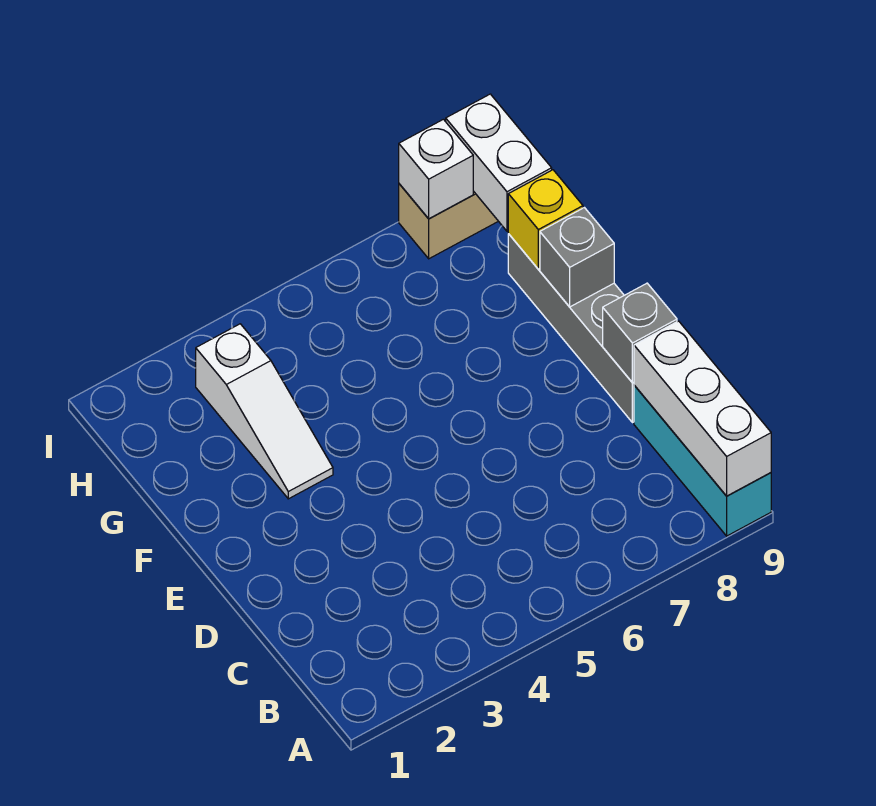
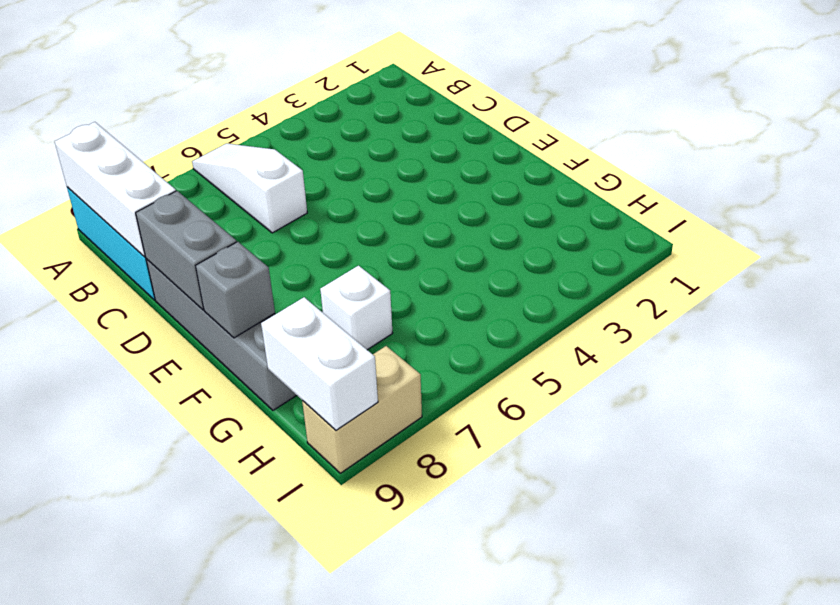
grey 1x1 brick [603,283,677,383] -> grey 1x2 brick [136,191,236,310]
white 1x3 slope [196,324,333,499] -> white 1x3 slope moved to [192,143,307,233]
yellow 1x1 brick [508,170,583,269] -> none
white 1x1 brick [399,119,473,219] -> white 1x1 brick moved to [320,266,392,350]

